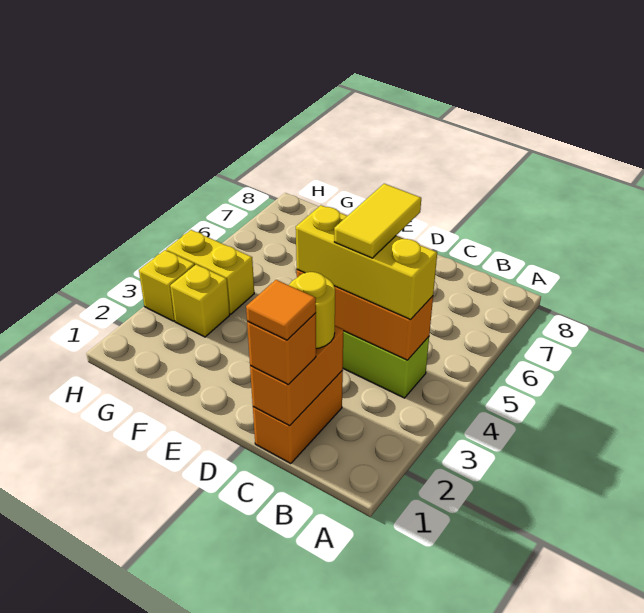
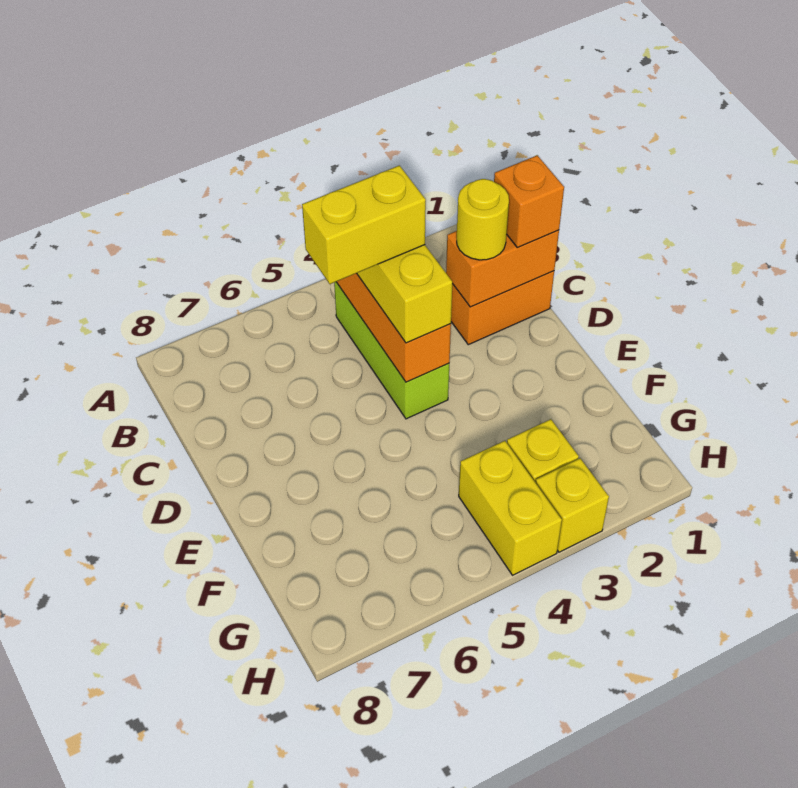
orange 1x1 tile [246,280,316,340] -> none
yellow 1x2 tile [334,184,421,258] -> yellow 1x2 brick [302,165,426,284]

